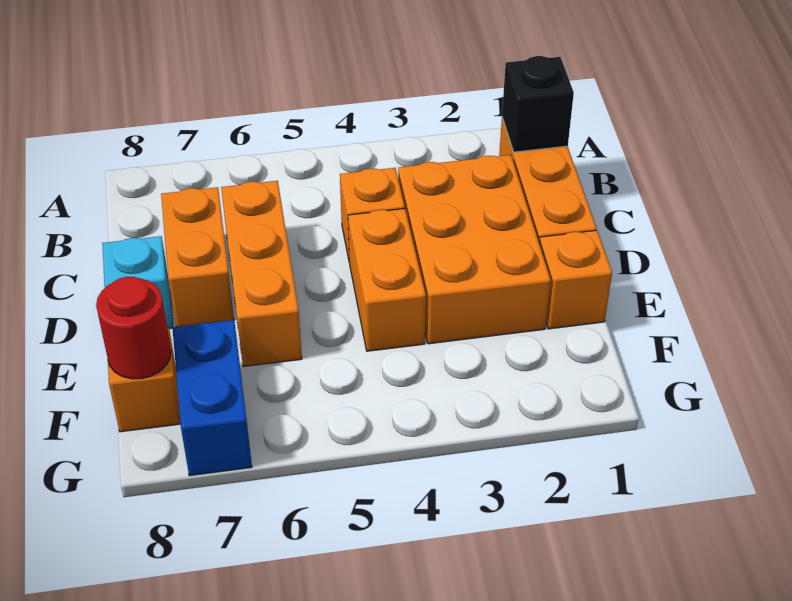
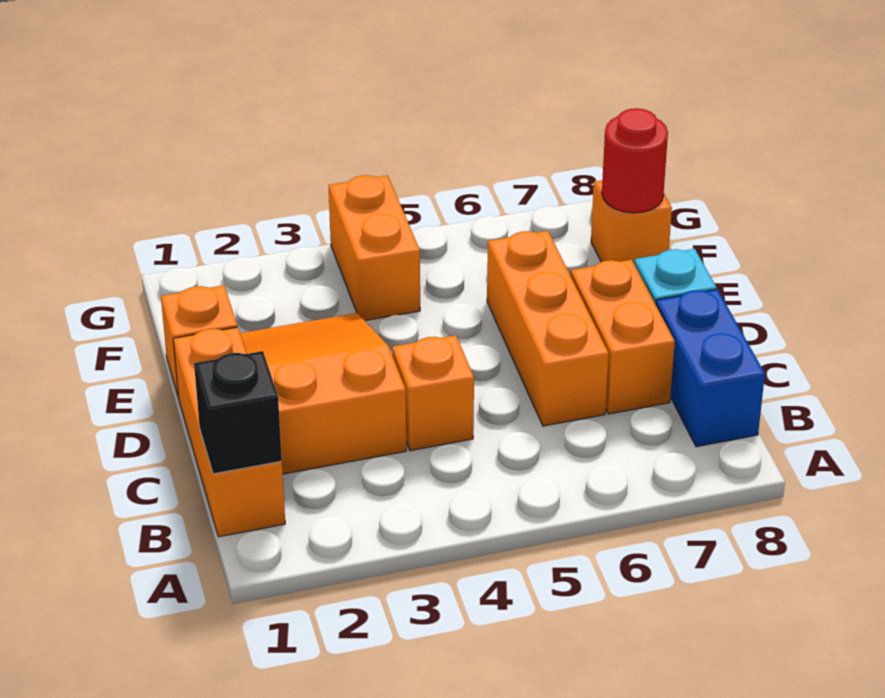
orange 2x3 brick [398,155,551,344] -> orange 2x3 slope [240,313,406,474]
orange 1x2 brick [348,209,426,351] -> orange 1x2 brick moved to [329,175,420,321]
blue 1x2 brick [172,320,252,476] -> blue 1x2 brick moved to [656,289,765,447]

